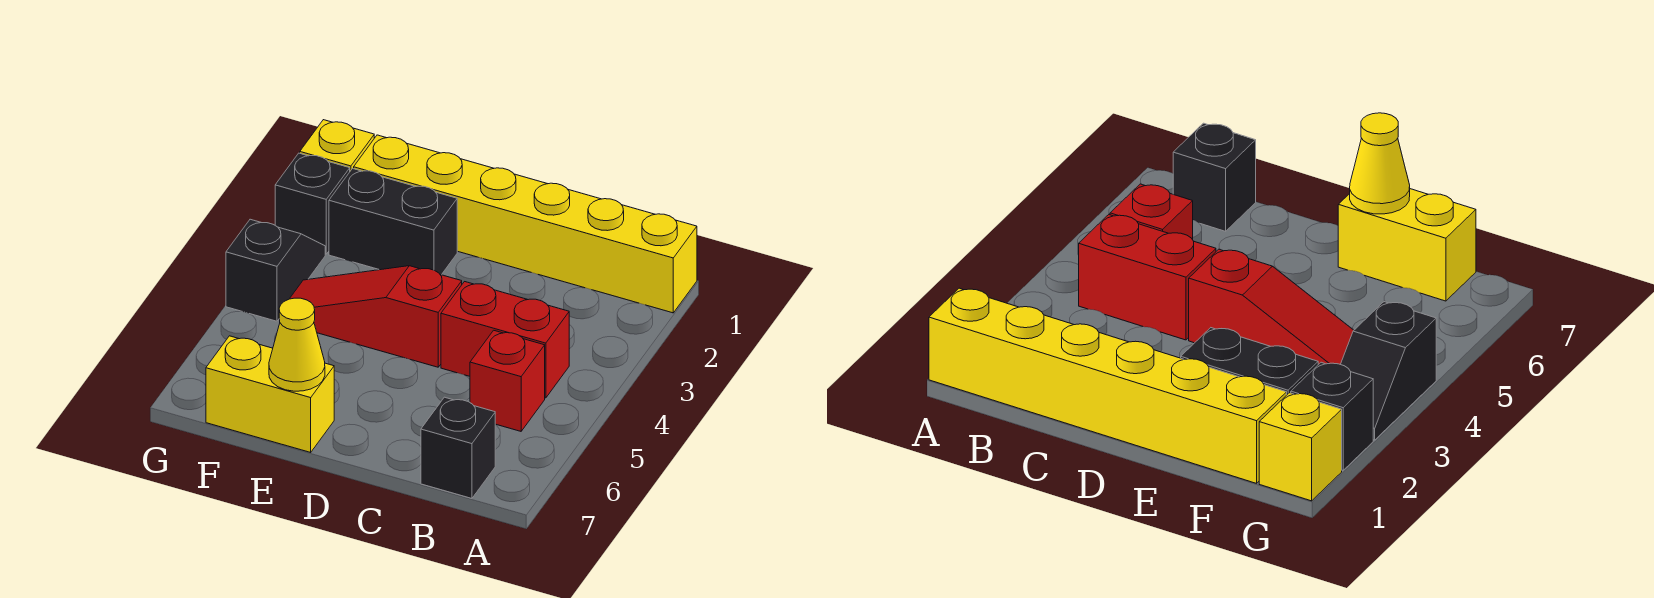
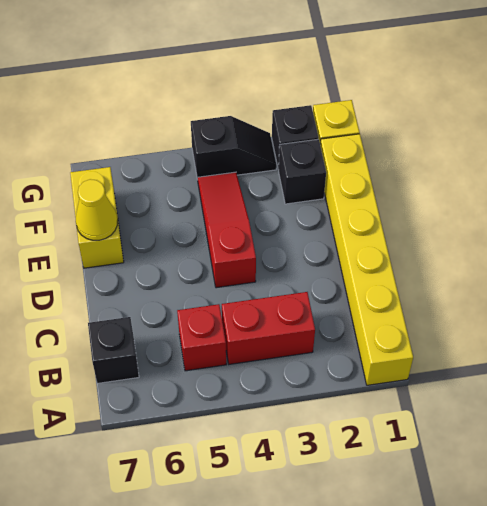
red 1x2 brick [441,282,569,398] -> red 1x2 brick turned to [222,292,315,364]
black 1x2 brick [329,169,457,275] -> black 1x1 brick [278,139,326,204]

